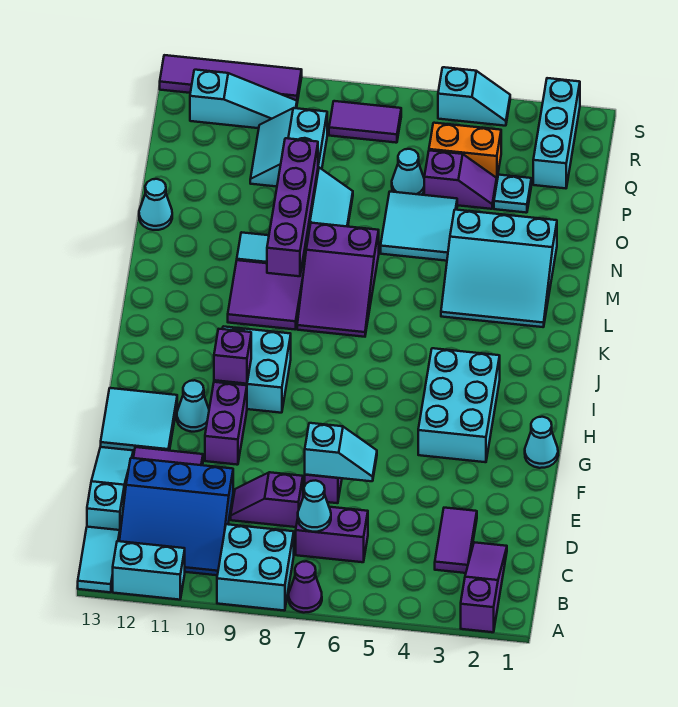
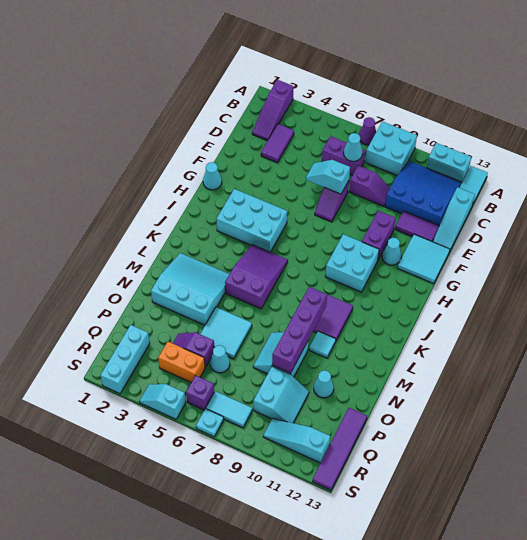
cyan 2x3 brick [418,348,500,462] -> cyan 2x3 brick turned to [216,189,287,252]
purple 1x1 brick [214,329,251,384] -> purple 1x1 brick moved to [186,375,214,410]
purple 2x3 slope [297,223,379,337] -> purple 2x3 slope moved to [225,245,288,309]
cyan 1x1 cone [139,179,172,230] -> cyan 1x1 cone moved to [314,370,334,398]
cyan 1x1 plate [494,175,531,213] -> cyan 1x1 plate moved to [196,409,224,437]
purple 1x2 tile [329,101,401,143] -> cyan 1x2 tile [206,391,252,428]
purple 1x4 tile [160,55,302,102] -> purple 1x4 tile turned to [312,408,367,490]

